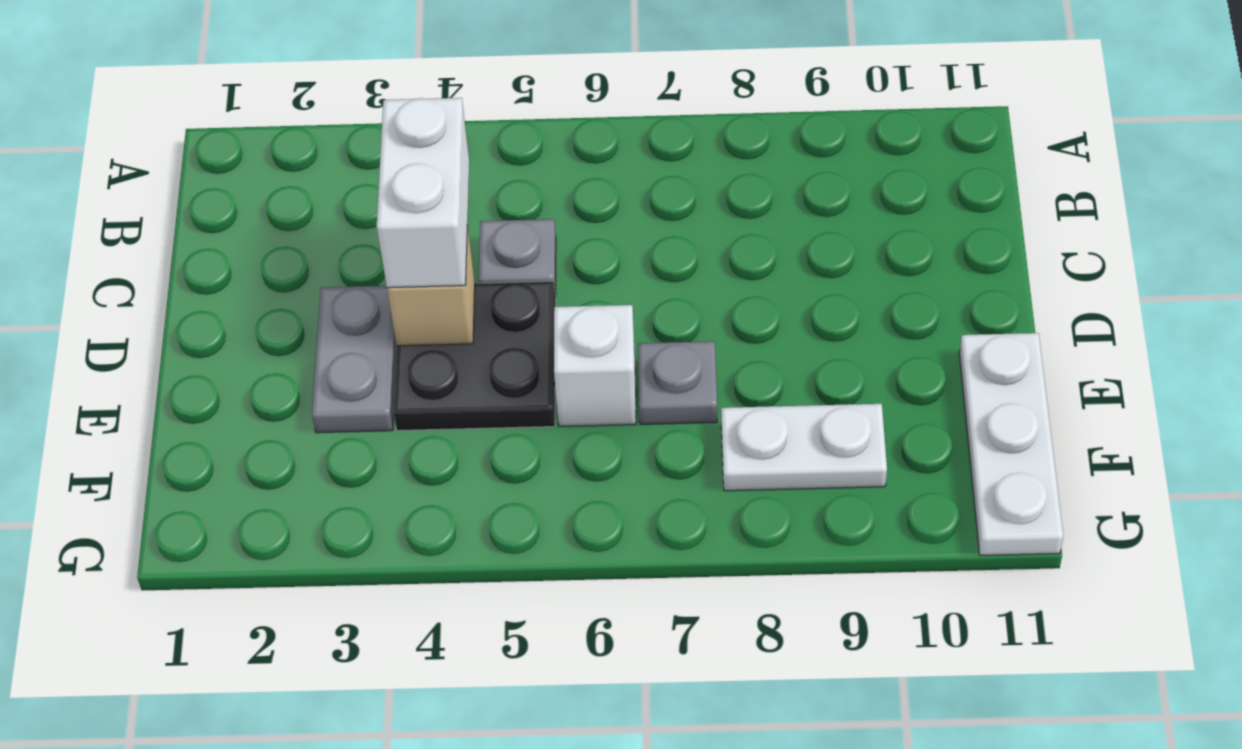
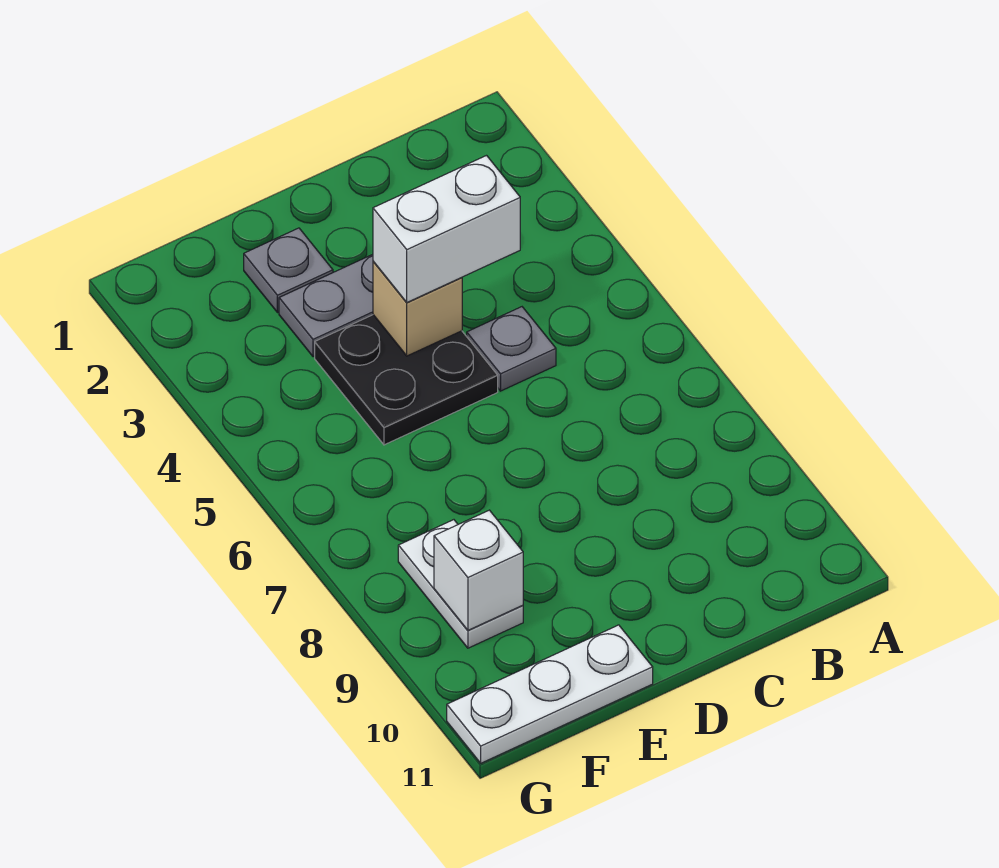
white 1x1 brick [554,305,636,426] -> white 1x1 brick moved to [434,510,523,630]
grey 1x1 plate [638,341,717,424] -> grey 1x1 plate moved to [244,228,333,313]

